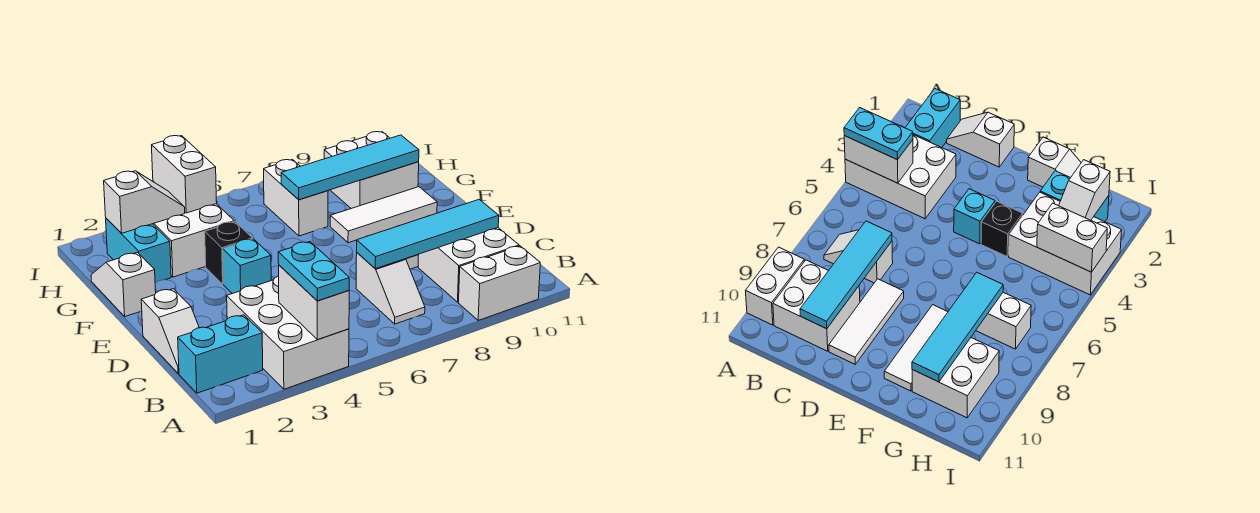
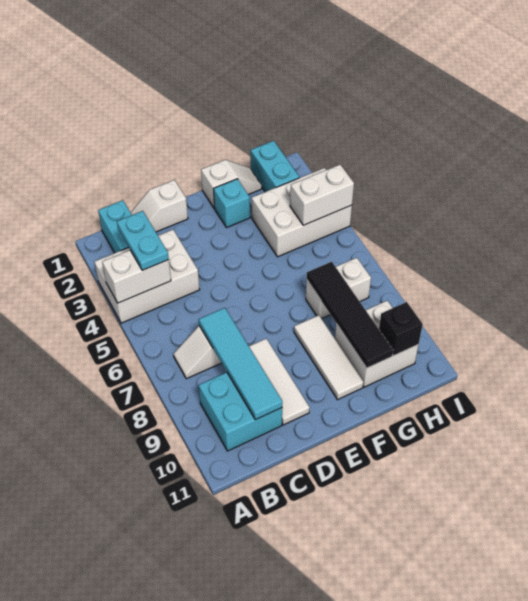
cyan 1x2 plate [278,242,349,301] -> cyan 1x2 plate turned to [117,211,169,270]
white 1x2 brick [458,246,540,320] -> none
white 2x2 brick [418,228,519,302] -> cyan 2x2 brick [199,372,282,451]
cyan 1x1 brick [223,239,271,294] -> cyan 1x1 brick moved to [214,179,250,228]
black 1x1 brick [205,222,253,284] -> black 1x1 brick moved to [379,302,423,356]
cyan 1x2 brick [106,218,171,283] -> cyan 1x2 brick turned to [251,141,300,192]
cyan 1x4 tile [281,135,419,200] -> black 1x4 tile [307,262,393,368]
white 1x2 slope [104,171,185,233] -> none

